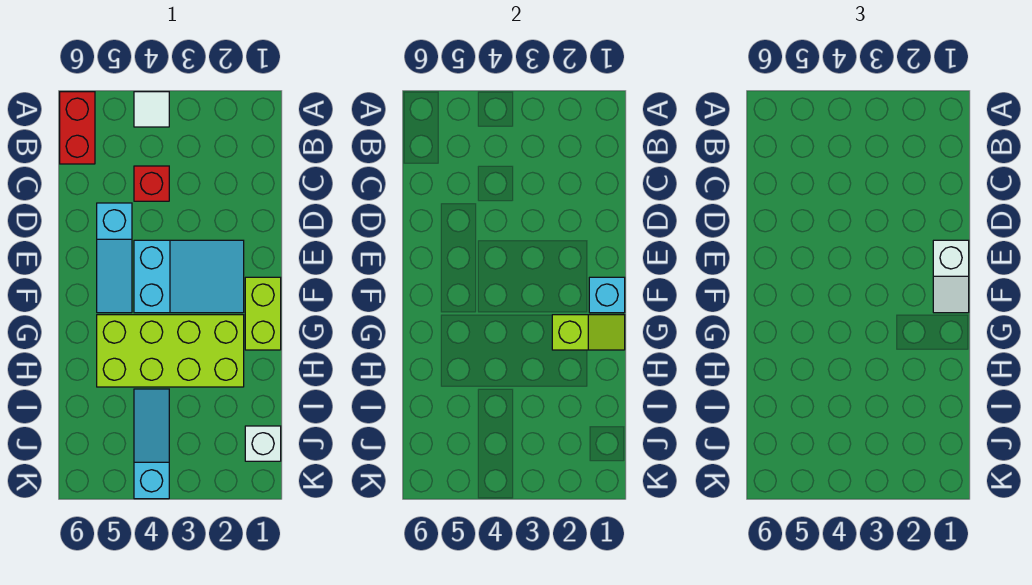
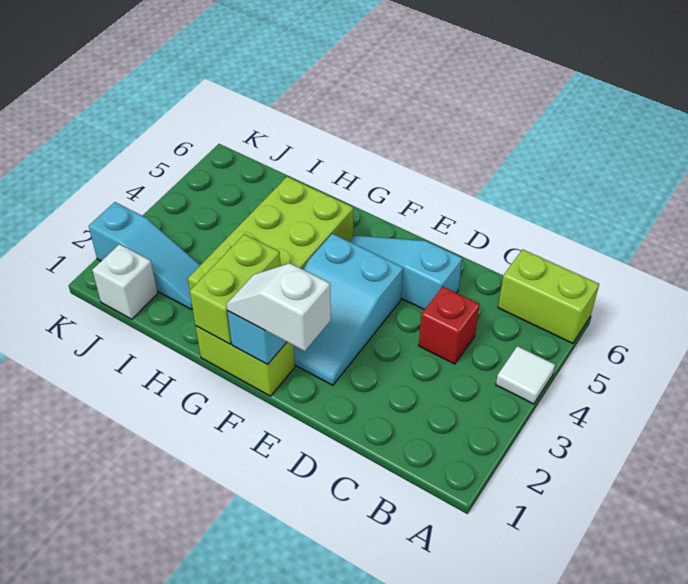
red 1x2 brick [60,92,95,164] -> lime 1x2 brick [498,249,599,343]
lime 1x2 slope [552,315,625,350] -> lime 1x2 brick [190,234,280,344]
cyan 1x3 slope [134,389,169,499] -> cyan 1x3 slope moved to [89,202,200,309]

